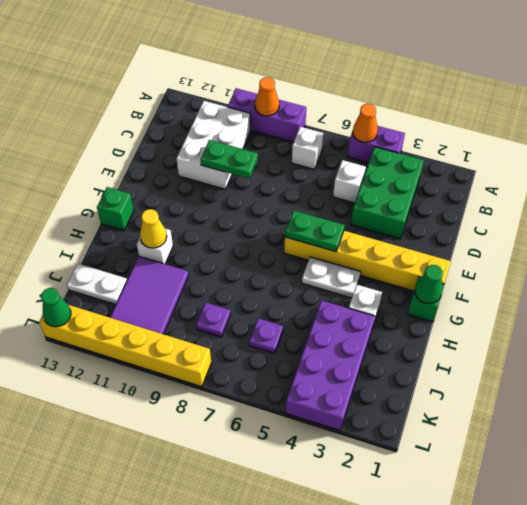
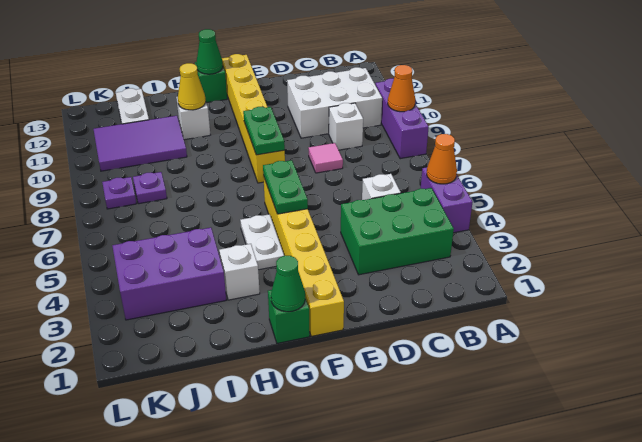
white 1x1 brick [292,127,323,169] -> white 1x1 brick moved to [329,103,363,150]
none -> pink 1x1 tile [308,143,343,173]
green 1x2 plate [201,140,258,179] -> green 1x2 plate moved to [243,107,285,155]
purple 2x4 brick [286,300,375,431] -> purple 2x3 brick [112,228,226,320]
purple 1x1 plate [249,318,283,354] -> purple 1x1 plate moved to [102,177,136,209]
yellow 1x6 brick [39,305,211,387] -> yellow 1x6 brick moved to [222,54,285,183]
green 1x1 cone [41,288,71,327] -> green 1x1 cone moved to [196,29,223,74]

